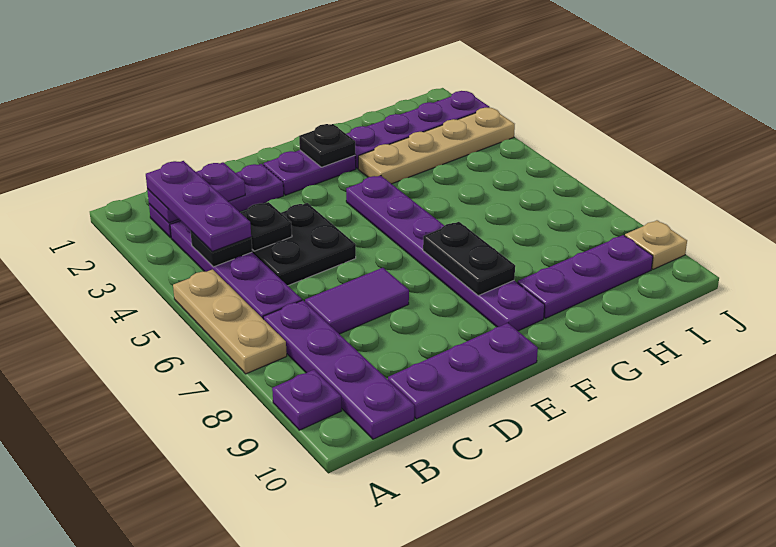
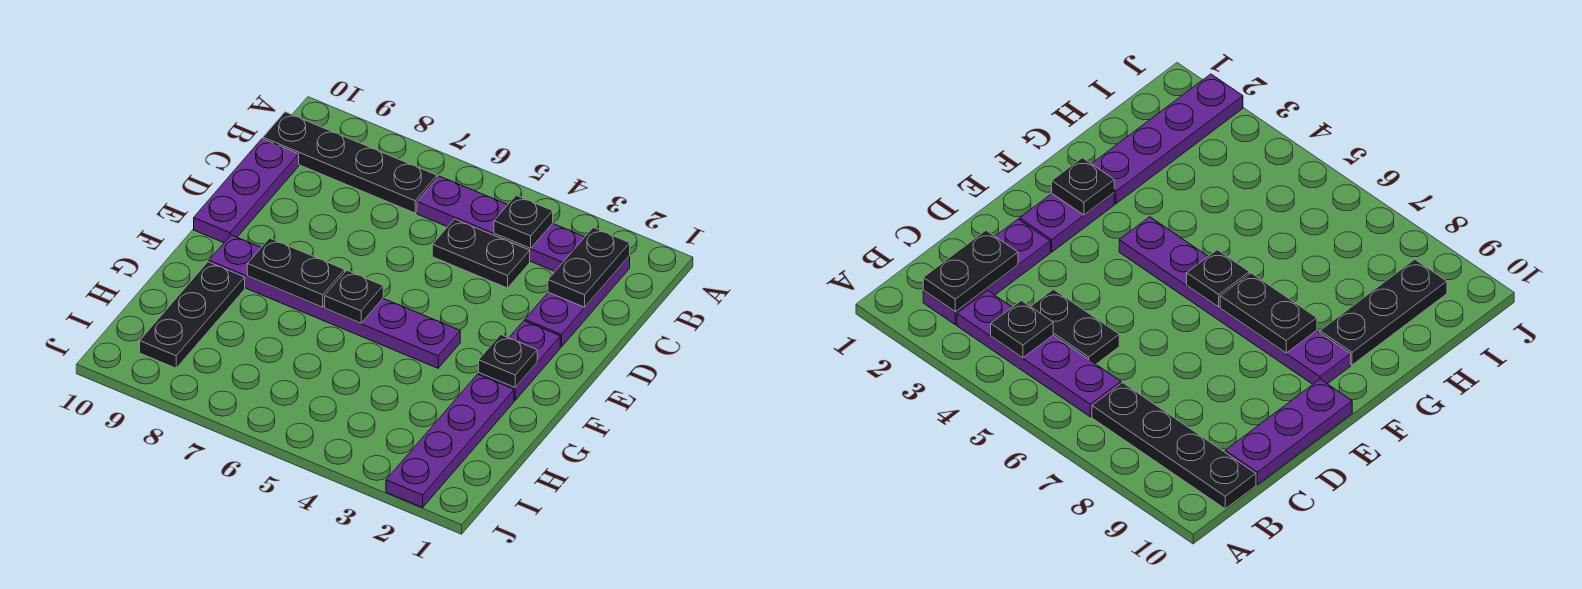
tan 1x3 plate [173,269,287,374] -> none
purple 1x1 plate [272,370,342,430] -> none
purple 1x2 plate [147,162,245,223] -> black 1x2 plate [548,228,630,307]
purple 1x3 plate [146,161,251,251] -> none
purple 1x4 plate [263,300,414,439] -> black 1x4 plate [263,112,437,213]
black 2x2 plate [252,203,356,286] -> black 1x2 plate [432,219,530,288]
black 1x1 plate [240,202,292,251] -> black 1x1 plate moved to [325,270,383,323]
purple 1x2 tile [305,268,409,334] -> none
tan 1x4 plate [358,108,515,184] -> none
purple 1x3 plate [517,235,653,318] -> black 1x3 plate [140,262,245,368]
tan 1x1 plate [625,220,687,269] -> none

